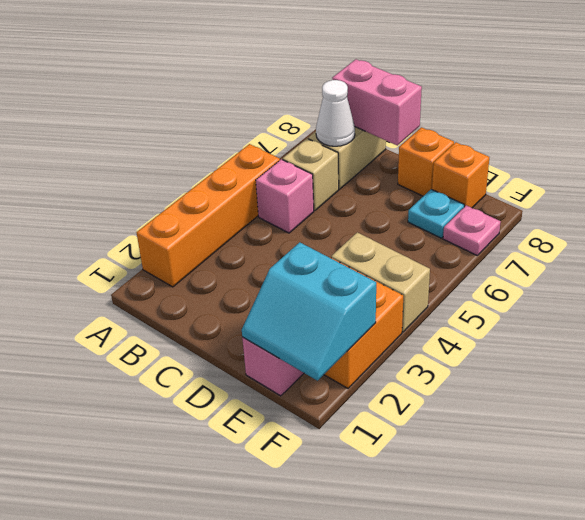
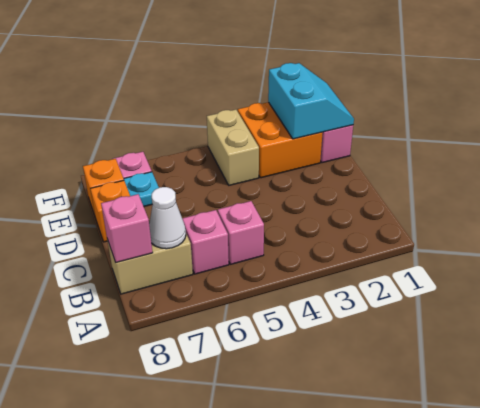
orange 1x4 brick [137,144,280,287] -> none
tan 1x1 brick [283,139,339,211] -> pink 1x1 brick [182,210,229,274]
pink 1x2 brick [332,59,422,145] -> pink 1x1 brick [101,194,153,263]

